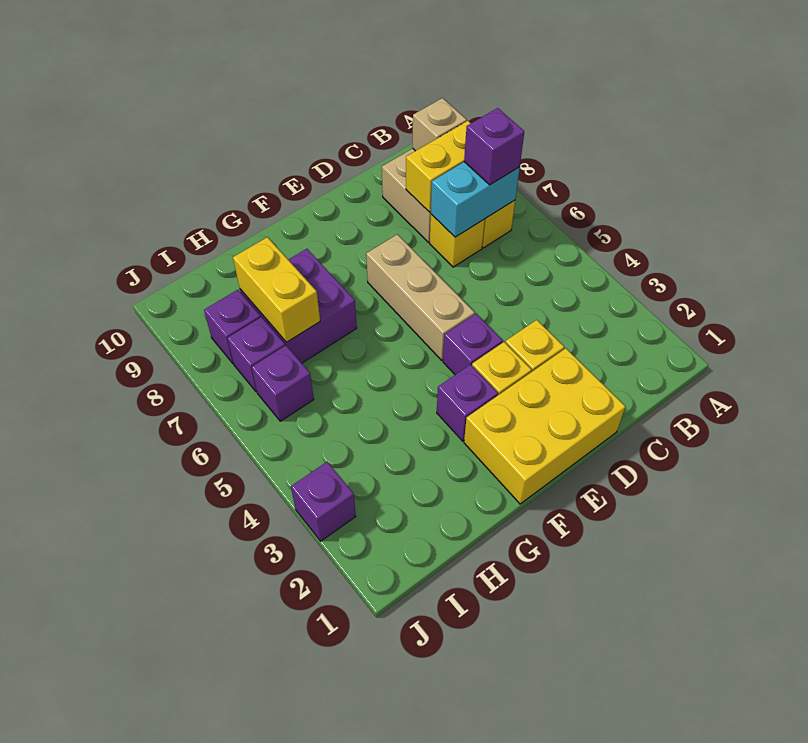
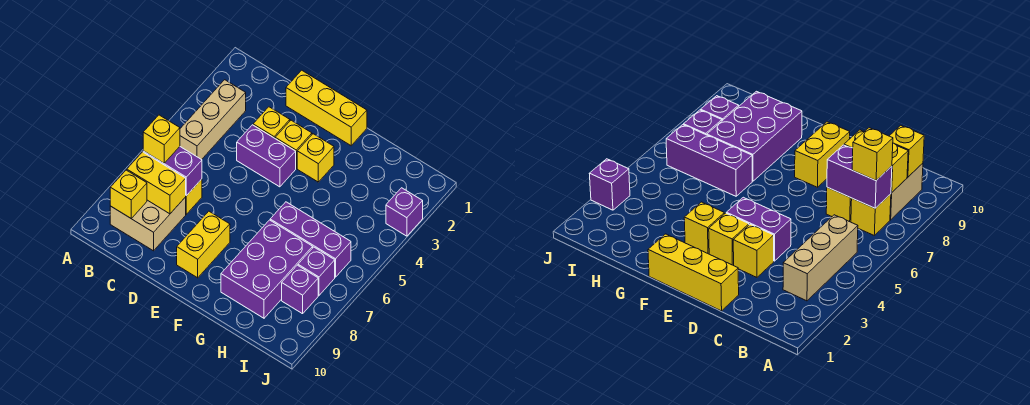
cyan 1x2 brick [431,162,520,237] -> purple 1x2 brick [143,147,202,196]
purple 1x1 brick [464,108,524,185] -> yellow 1x1 brick [143,115,180,163]
tan 1x1 brick [413,98,467,151] -> yellow 1x1 brick [110,170,147,219]
yellow 2x3 brick [464,348,626,504] -> yellow 1x3 brick [286,70,367,146]
purple 1x1 brick [443,314,503,375] -> purple 1x2 brick [237,125,296,187]
tan 1x3 brick [366,234,475,360] -> tan 1x3 brick moved to [180,80,246,160]
purple 1x1 brick [437,365,498,441] -> yellow 1x1 brick [297,134,334,182]
purple 2x2 brick [240,249,357,363] -> purple 2x3 brick [221,220,313,318]
yellow 1x2 brick [233,237,320,342] -> yellow 1x2 brick moved to [177,211,230,278]
purple 1x1 brick [251,346,314,421] -> purple 1x3 brick [270,202,351,277]

